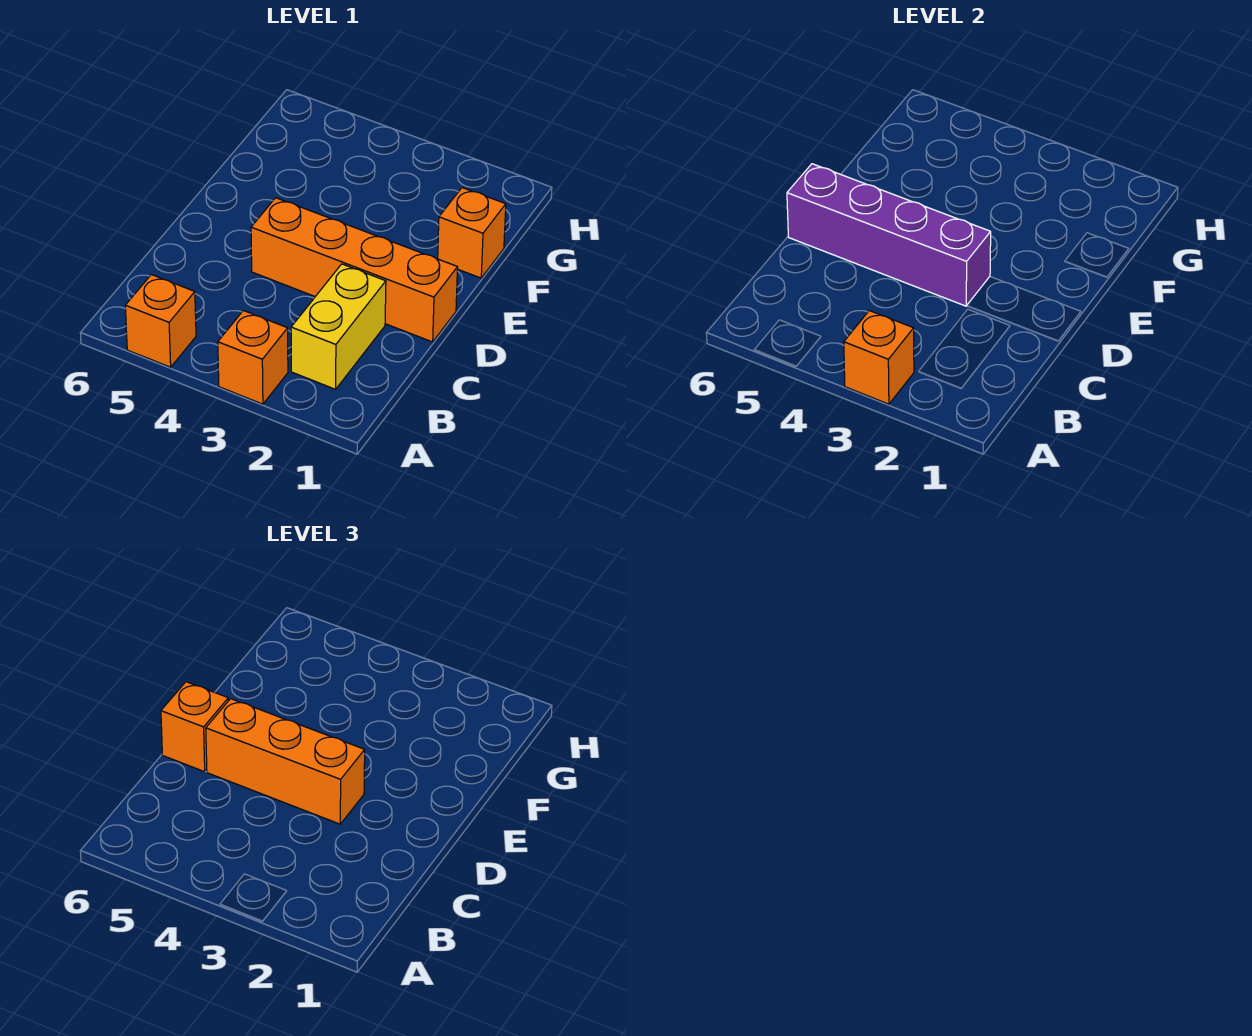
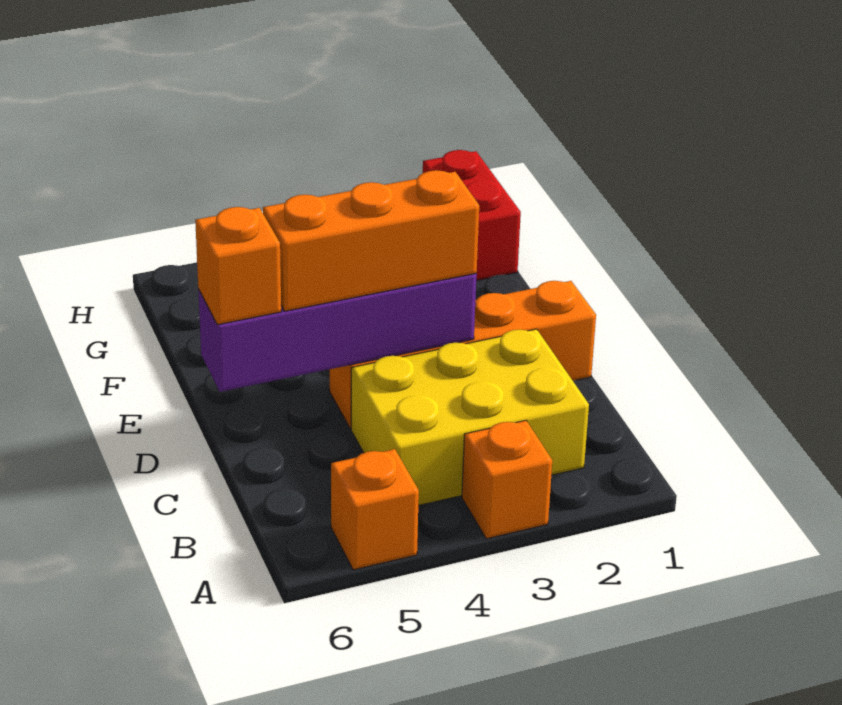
orange 1x1 brick [844,311,914,404] -> none
yellow 1x2 brick [291,264,386,389] -> yellow 2x3 brick [351,329,589,506]
orange 1x1 brick [438,188,506,278] -> none
none -> red 1x2 brick [423,150,521,281]

